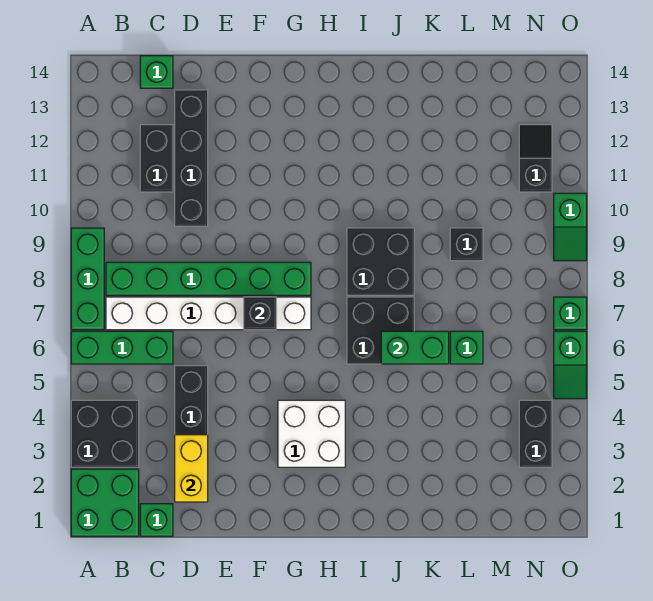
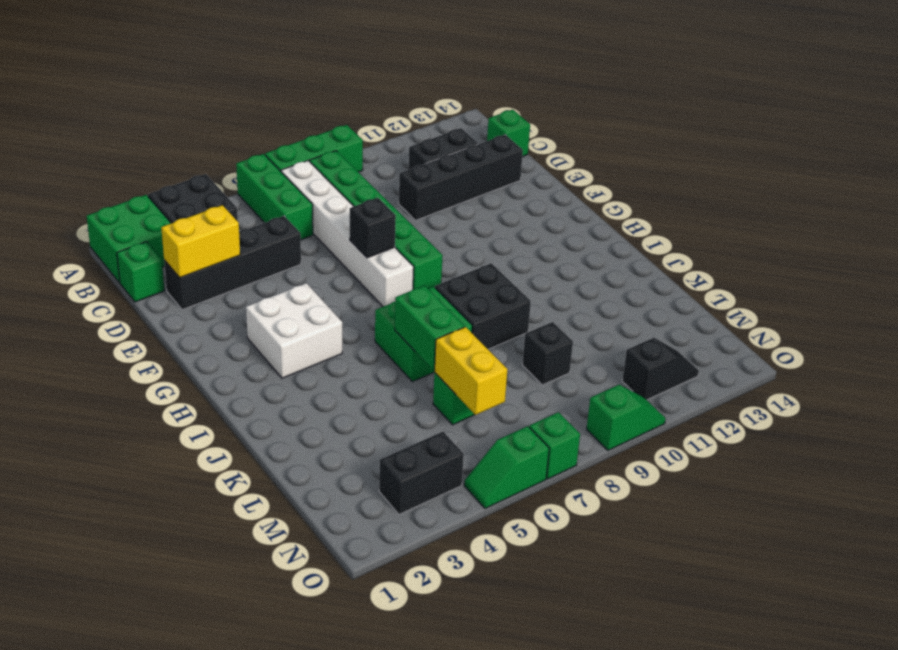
black 2x2 brick [347,297,414,364] -> green 2x2 brick [375,287,472,382]
none -> yellow 1x2 brick [435,327,507,415]
green 1x2 slope [554,193,587,261] -> green 1x2 slope turned to [587,385,666,450]

